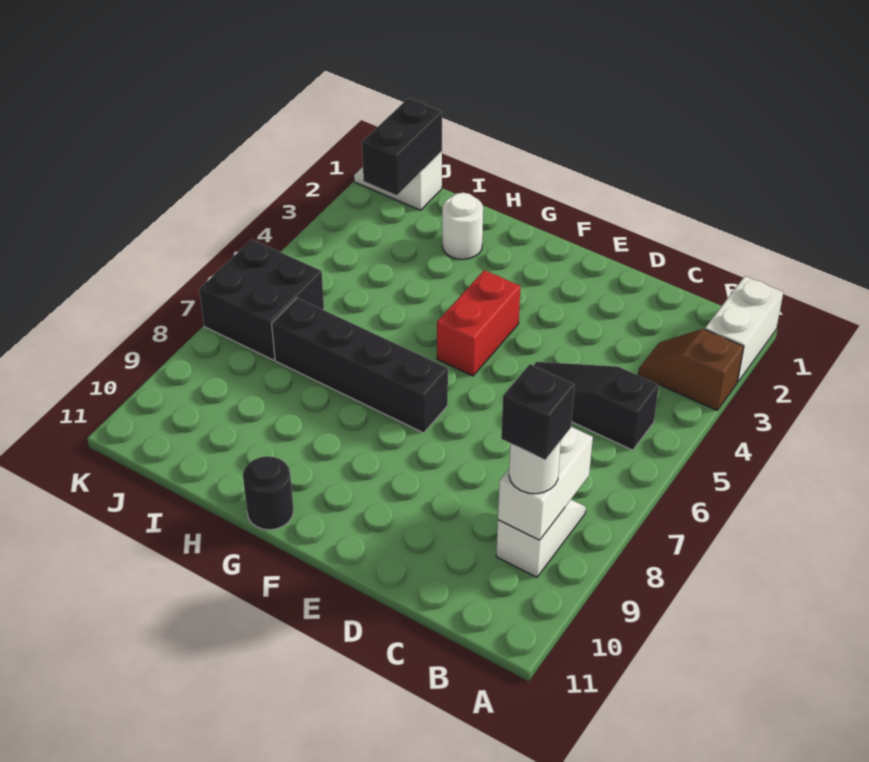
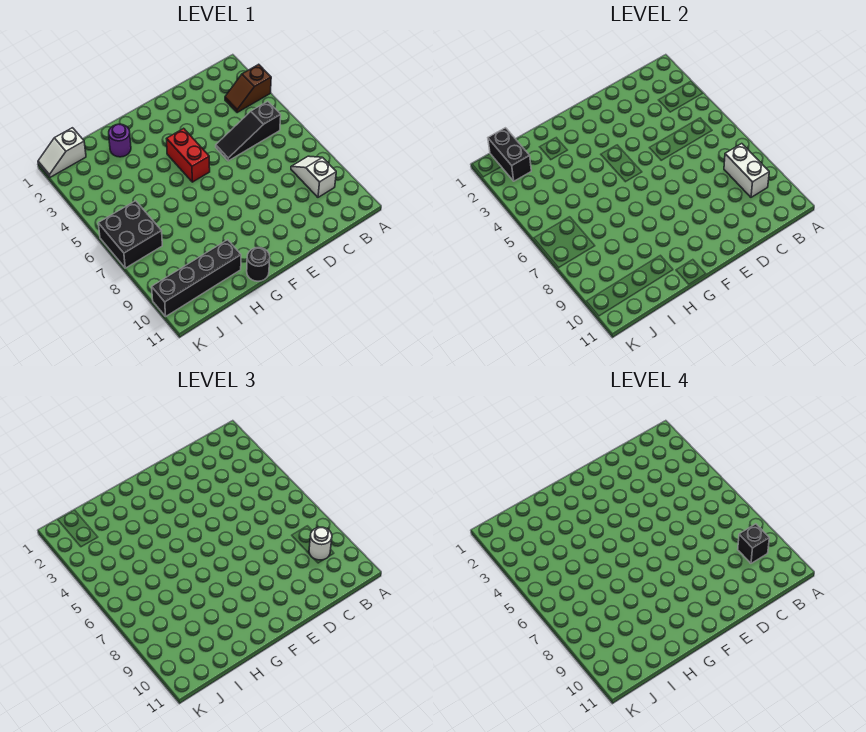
white 1x2 brick [705,276,783,382] -> none
black 1x4 brick [272,298,448,433] -> black 1x4 brick moved to [152,240,241,316]
white 1x1 round brick [442,193,483,259] -> purple 1x1 round brick [109,124,131,157]

